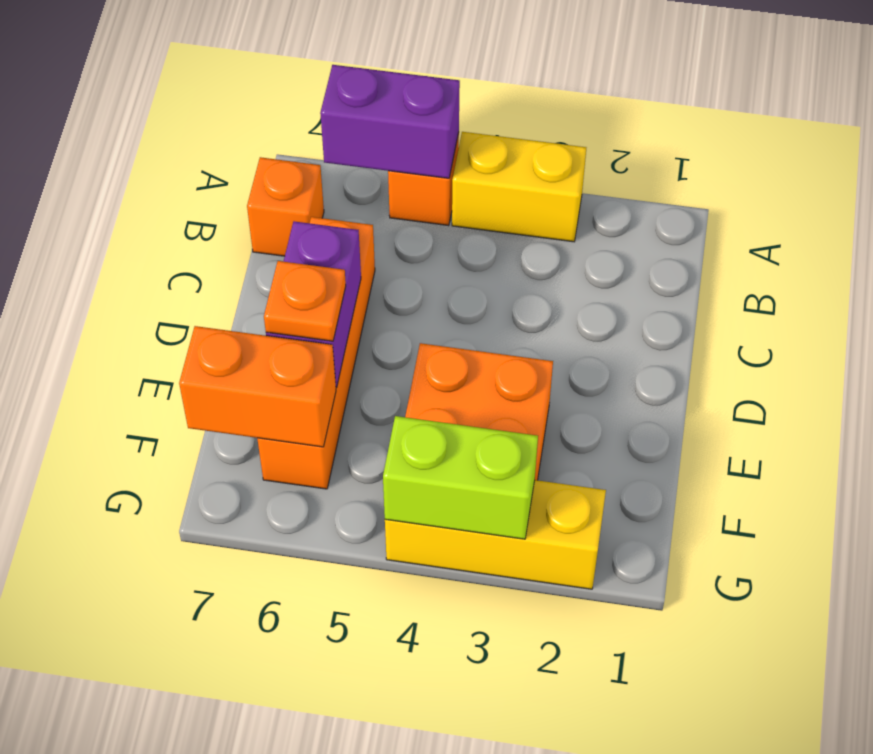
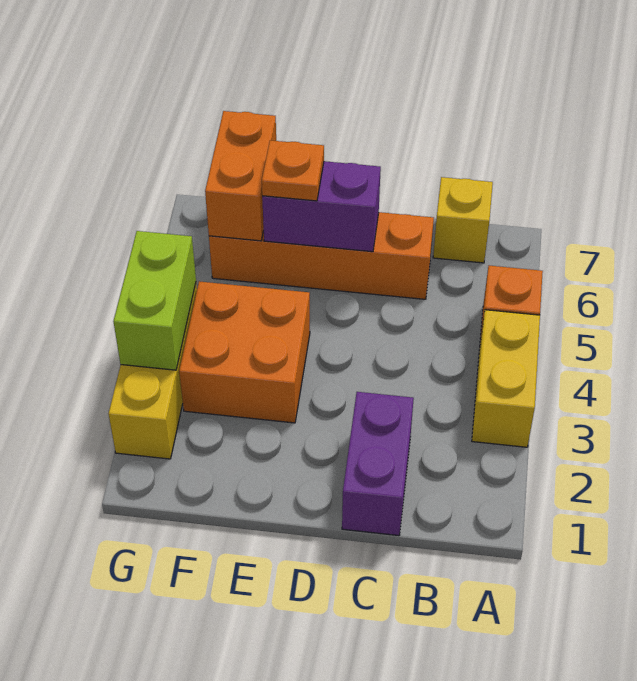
purple 1x2 brick [320,65,460,178] -> purple 1x2 brick moved to [342,392,414,536]
orange 1x1 brick [247,157,324,256] -> yellow 1x1 brick [433,177,493,263]

